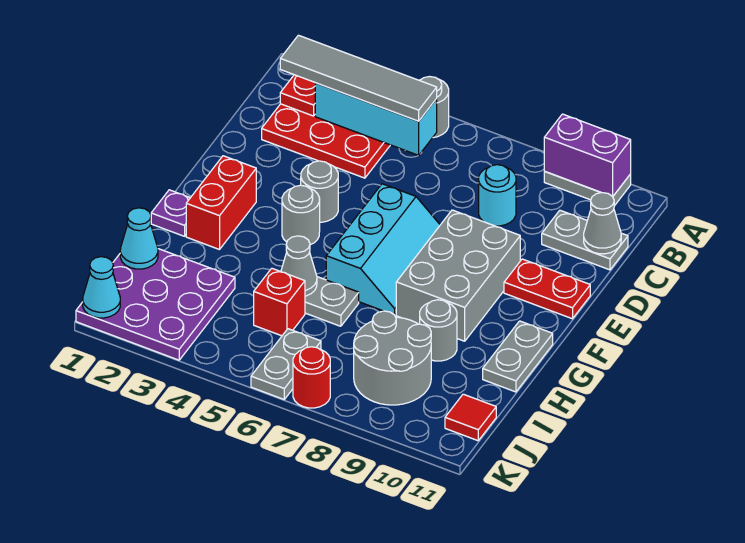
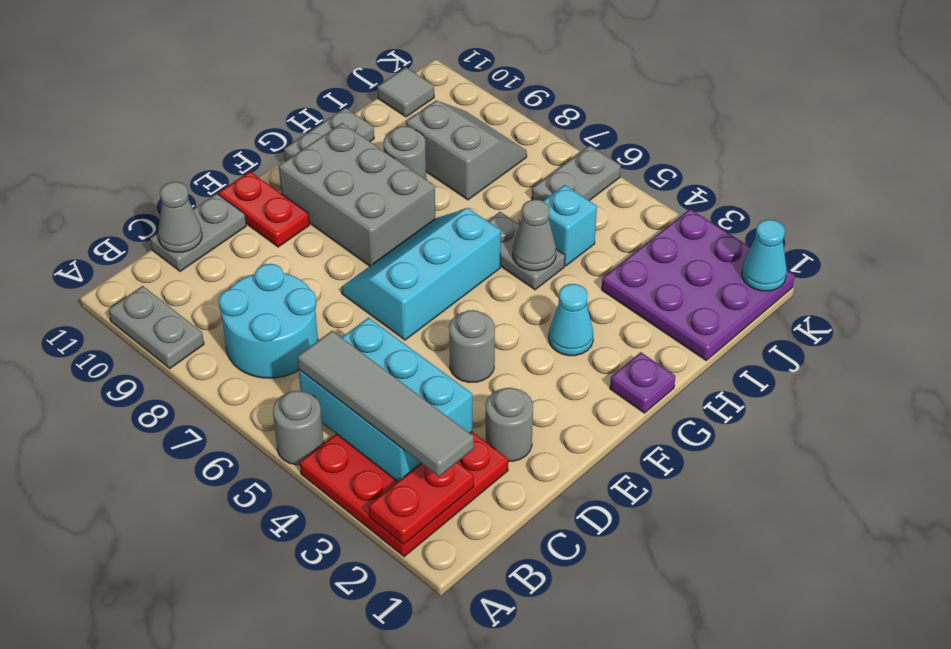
purple 1x2 brick [544,114,631,196] -> none
cyan 1x3 brick [315,83,437,155] -> cyan 2x3 brick [299,318,472,482]
cyan 1x1 round brick [479,165,516,226] -> cyan 2x2 round brick [219,264,318,378]
grey 1x2 plate [542,210,628,270] -> grey 1x2 plate turned to [150,194,246,271]
grey 2x3 brick [396,210,520,341] -> grey 2x3 brick turned to [279,123,435,266]
red 1x2 brick [186,156,256,250] -> none
grey 1x1 round brick [282,185,320,245] -> grey 1x1 round brick moved to [486,388,533,462]
cyan 1x1 cone [120,208,158,269] -> cyan 1x1 cone moved to [549,284,593,356]
red 1x1 brick [254,268,305,336] -> cyan 1x1 brick [543,185,597,266]
grey 2x2 round brick [354,311,431,405] -> grey 2x2 slope [406,101,527,200]
red 1x1 tile [445,394,496,441] -> grey 1x1 tile [377,67,434,117]
red 1x1 round brick [293,347,330,408] -> none

